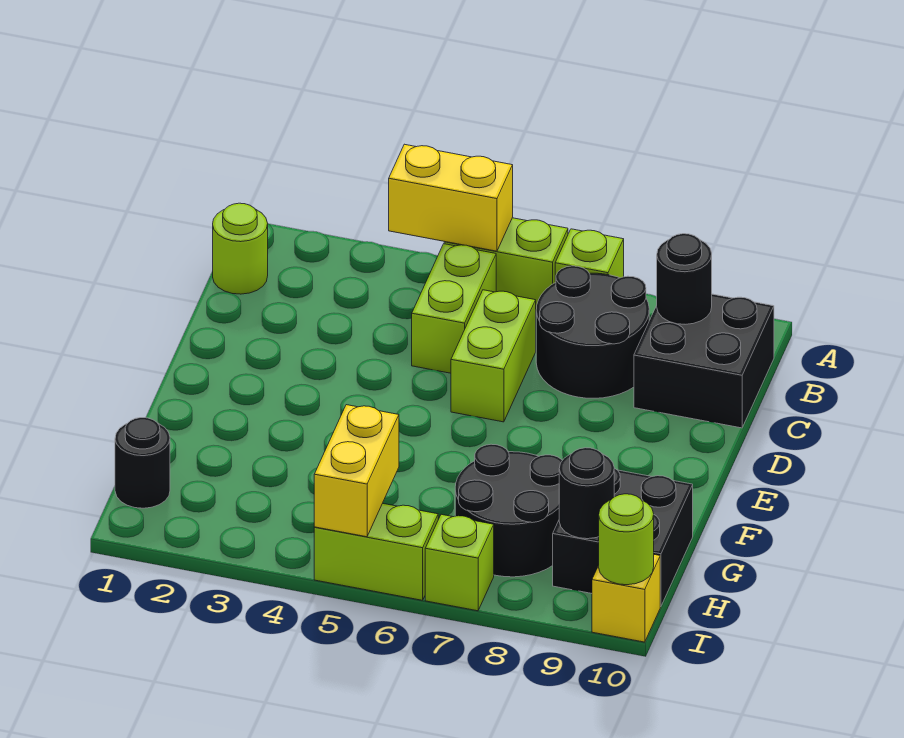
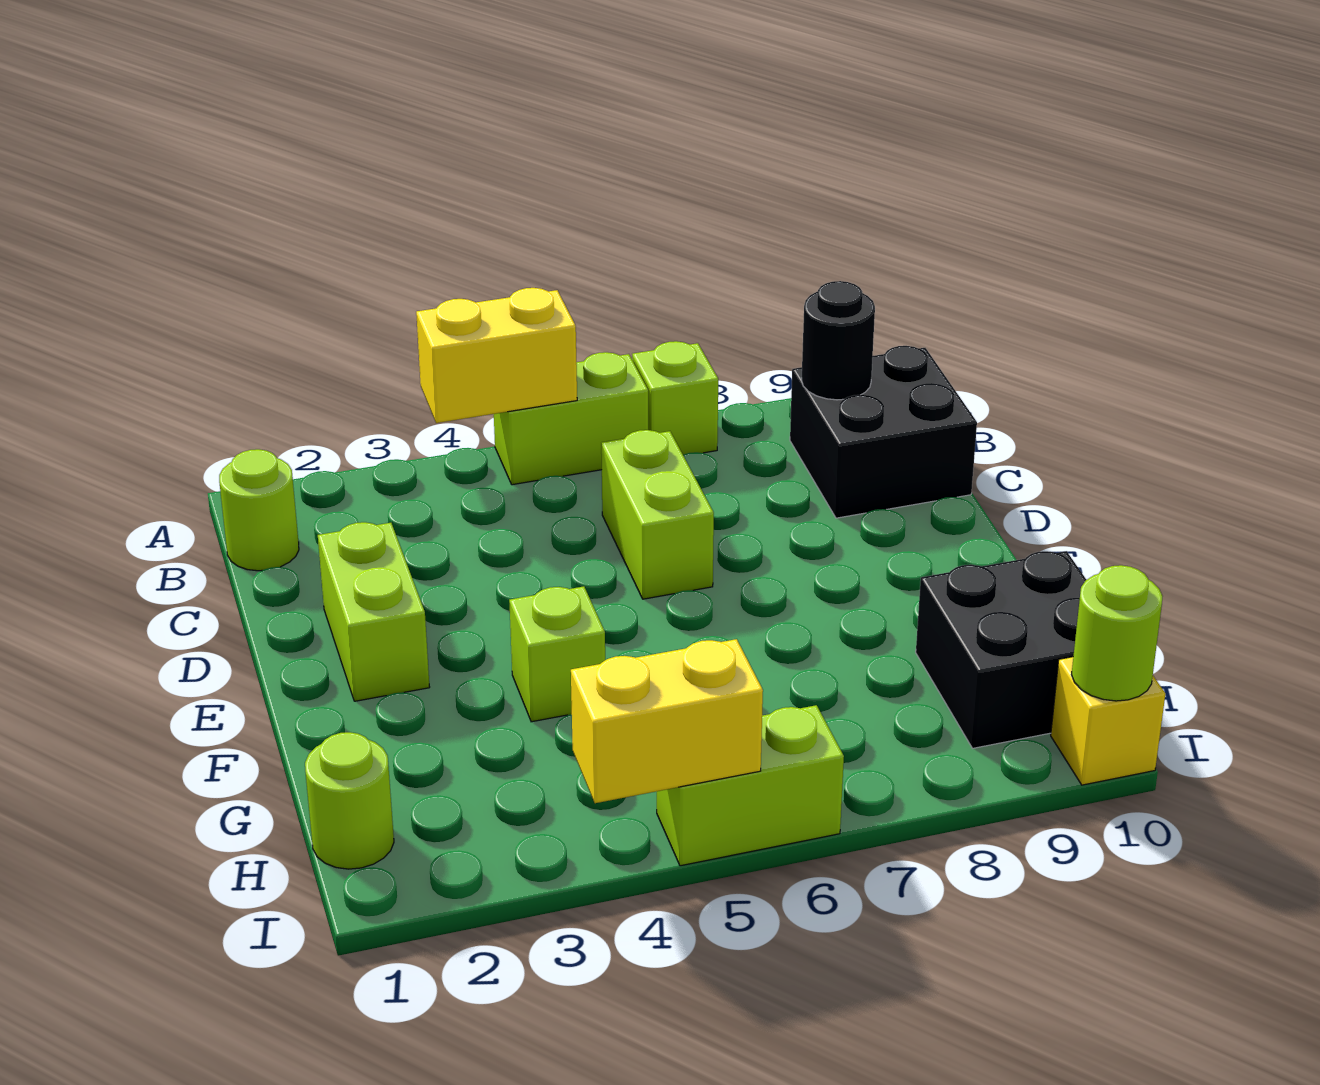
lime 1x2 brick [412,244,496,373] -> lime 1x2 brick moved to [318,522,430,701]
black 2x2 round brick [536,266,649,398] -> none
black 2x2 round brick [455,444,562,577] -> none
black 1x1 round brick [115,418,170,508] -> lime 1x1 round brick [305,732,394,869]
yellow 1x2 brick [314,405,399,537] -> yellow 1x2 brick turned to [571,639,763,803]
black 1x1 round brick [559,448,614,539] -> none
lime 1x1 brick [425,514,494,611] -> lime 1x1 brick moved to [509,586,605,722]

